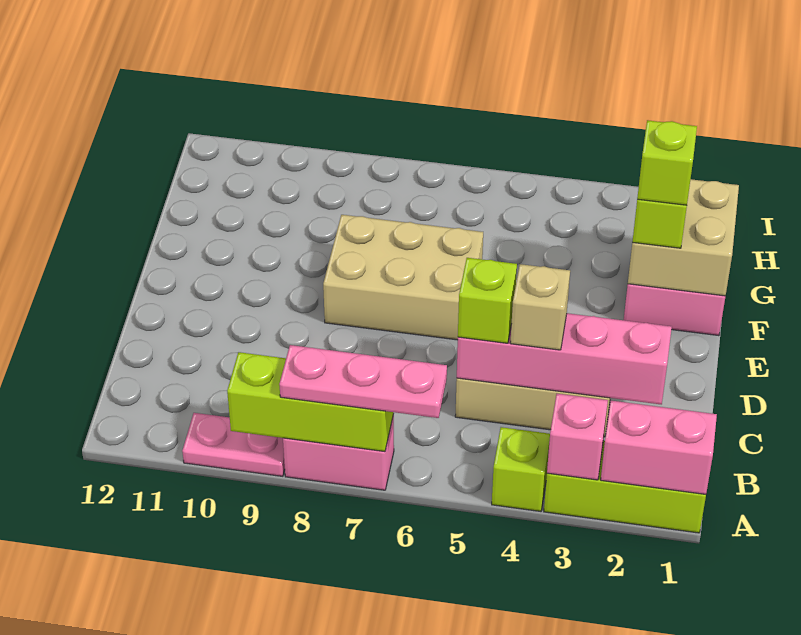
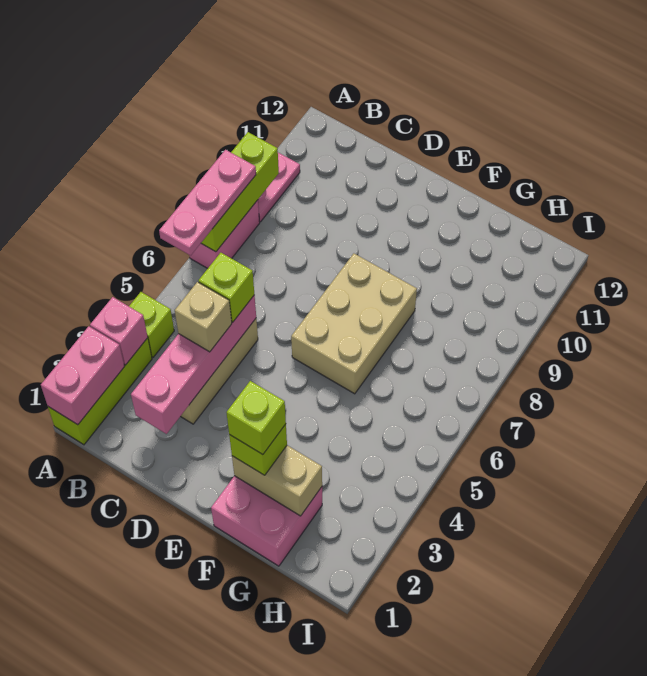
tan 2x2 brick [628,179,739,296] -> tan 1x2 brick [232,445,322,516]

